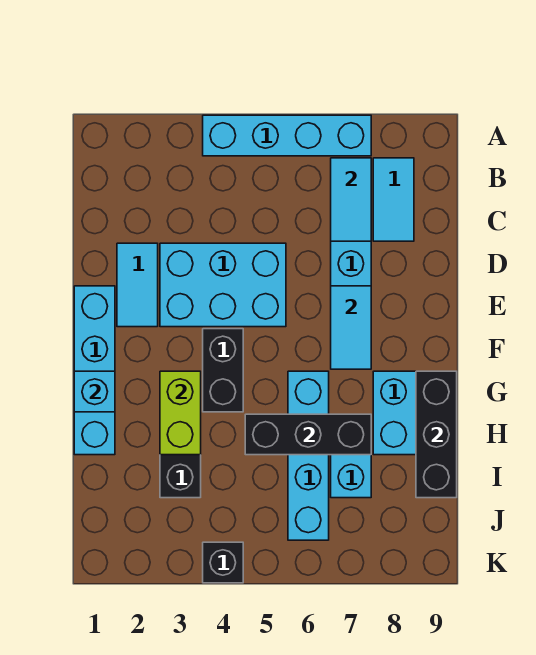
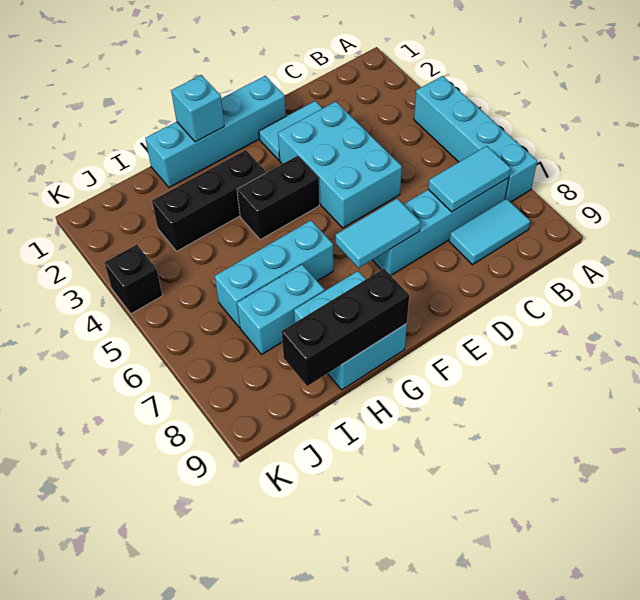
lime 1x2 brick [160,371,201,455] -> none
cyan 1x4 brick [288,371,329,540] -> cyan 1x3 brick [215,220,333,327]
black 1x3 brick [245,414,371,455] -> none

